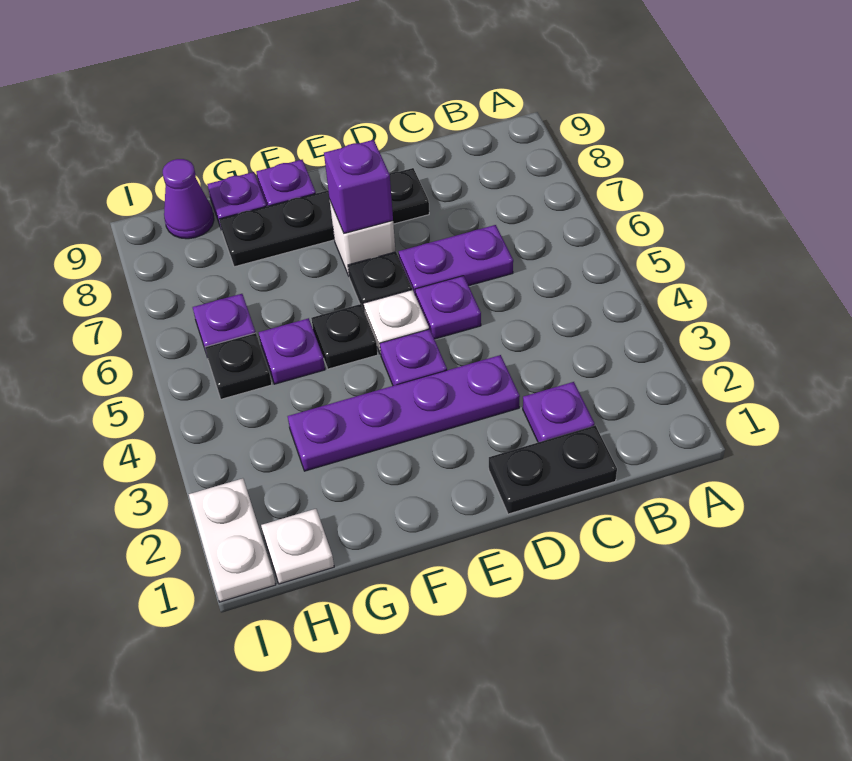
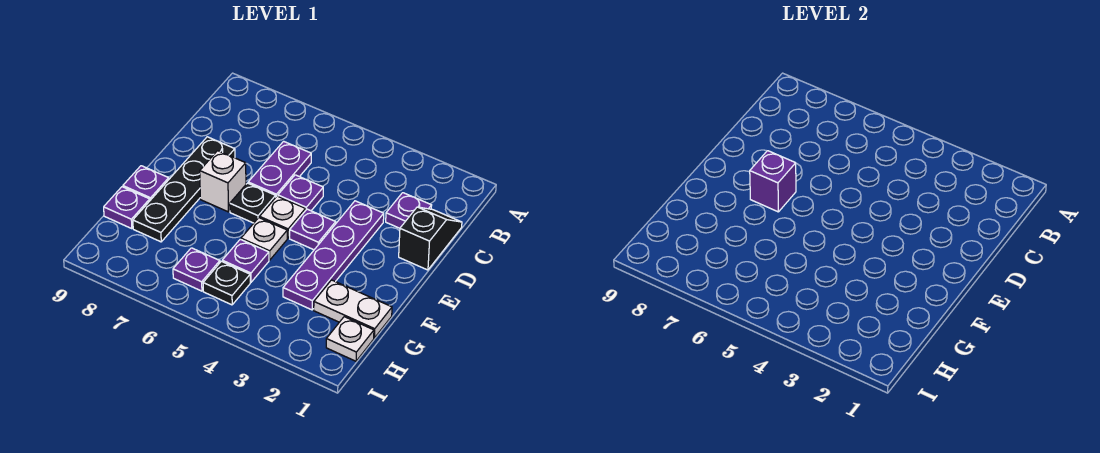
black 1x2 plate [489,425,617,514] -> black 1x2 slope [399,207,462,270]
black 1x1 plate [311,304,378,369] -> white 1x1 plate [241,218,287,260]
purple 1x1 cone [163,159,214,239] -> none
white 1x2 plate [189,478,276,602] -> white 1x2 plate moved to [314,280,392,338]

